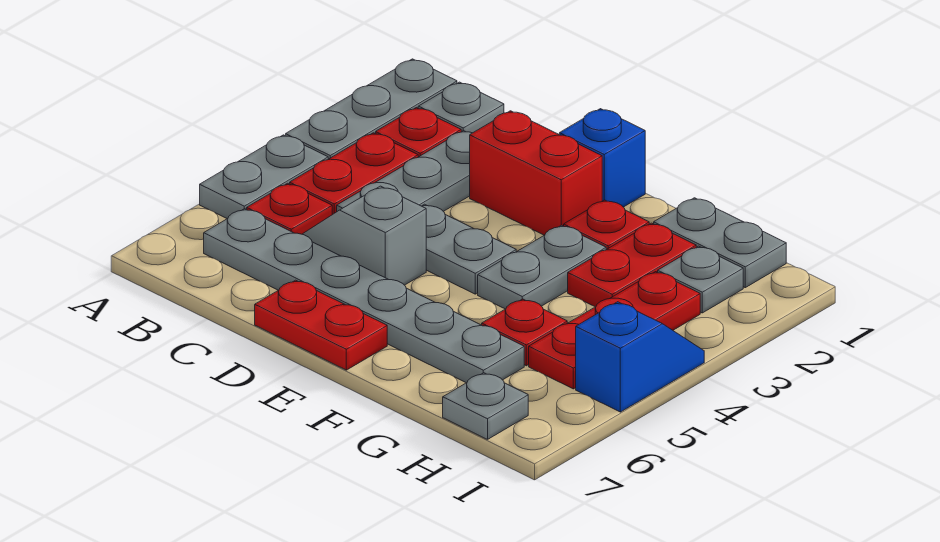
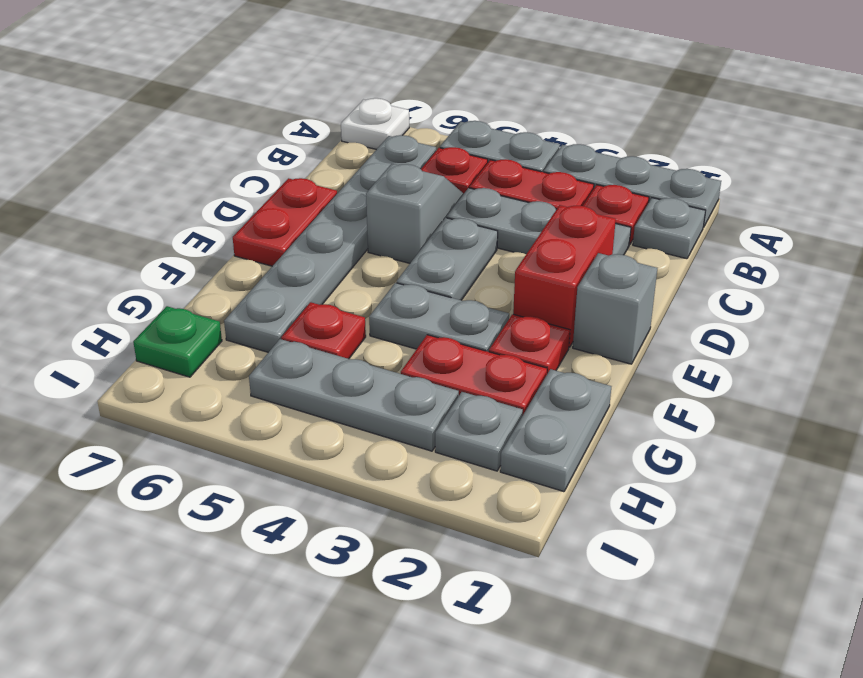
none -> white 1x1 plate [341,98,409,150]
blue 1x1 brick [560,109,645,207] -> grey 1x1 brick [573,253,657,364]
red 1x3 plate [529,272,700,389] -> grey 1x3 plate [249,339,459,451]
grey 1x1 plate [443,373,528,439] -> green 1x1 plate [133,306,222,377]
blue 1x2 slope [576,302,704,412] -> none

